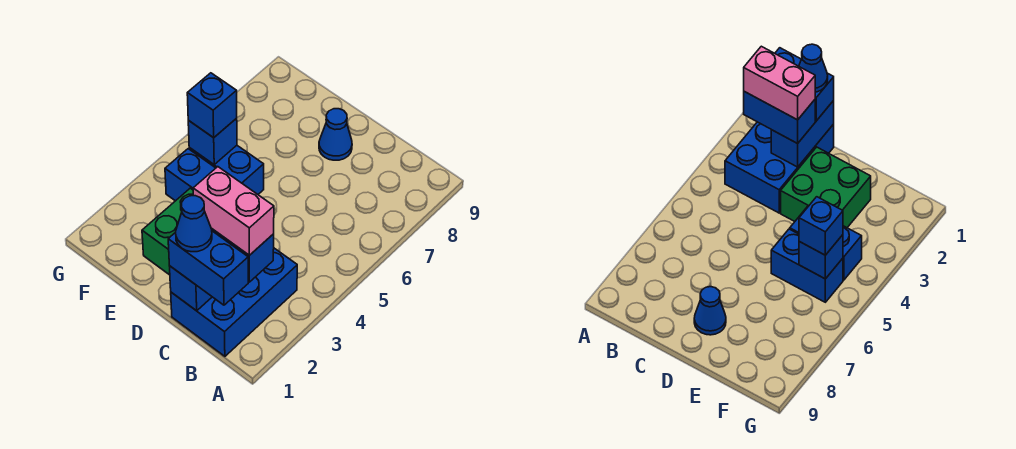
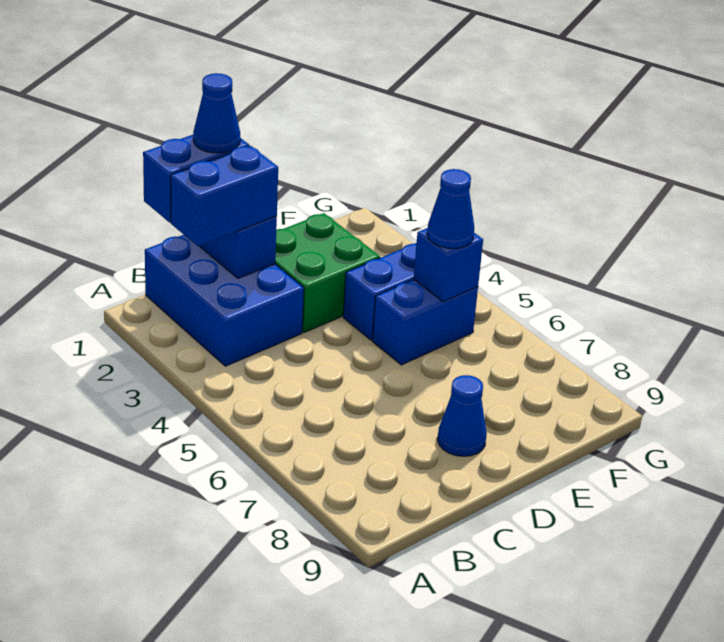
pink 1x2 brick [193,167,274,255] -> none
blue 1x1 brick [187,73,237,138] -> blue 1x1 cone [427,169,474,249]

